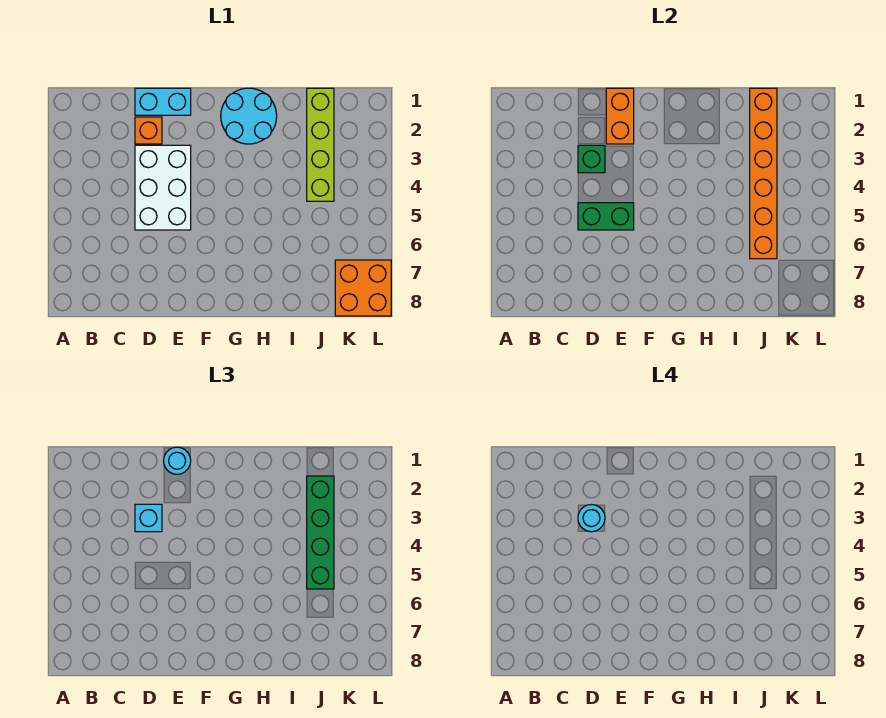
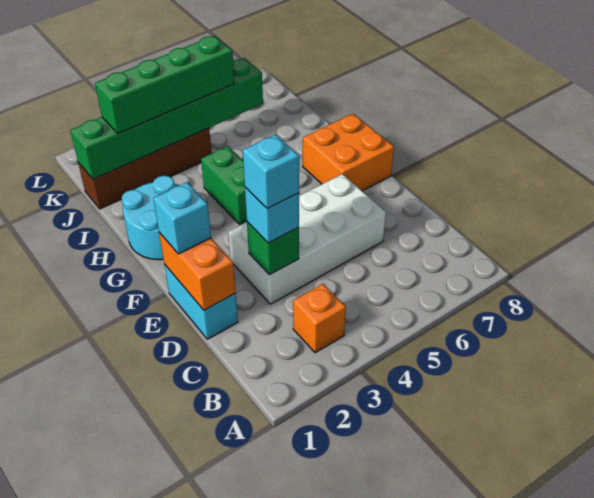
orange 1x1 brick [135,117,162,144] -> orange 1x1 brick moved to [293,284,346,353]
white 2x3 brick [135,145,191,230] -> white 2x4 brick [228,174,386,304]
cyan 1x1 round brick [578,505,605,532] -> cyan 1x1 brick [243,135,299,209]
green 1x2 brick [578,203,634,230] -> green 1x2 brick moved to [201,146,247,224]
orange 1x2 brick [606,88,634,144] -> orange 1x2 brick turned to [159,232,236,310]
cyan 1x1 round brick [164,447,191,474] -> cyan 1x1 brick [153,182,211,254]
lime 1x4 brick [307,88,334,201] -> brown 1x4 brick [78,128,212,209]
orange 1x6 brick [750,88,777,259] -> green 1x6 brick [70,58,263,179]
orange 2x2 brick [335,260,391,316] -> orange 2x2 brick moved to [303,114,394,191]

